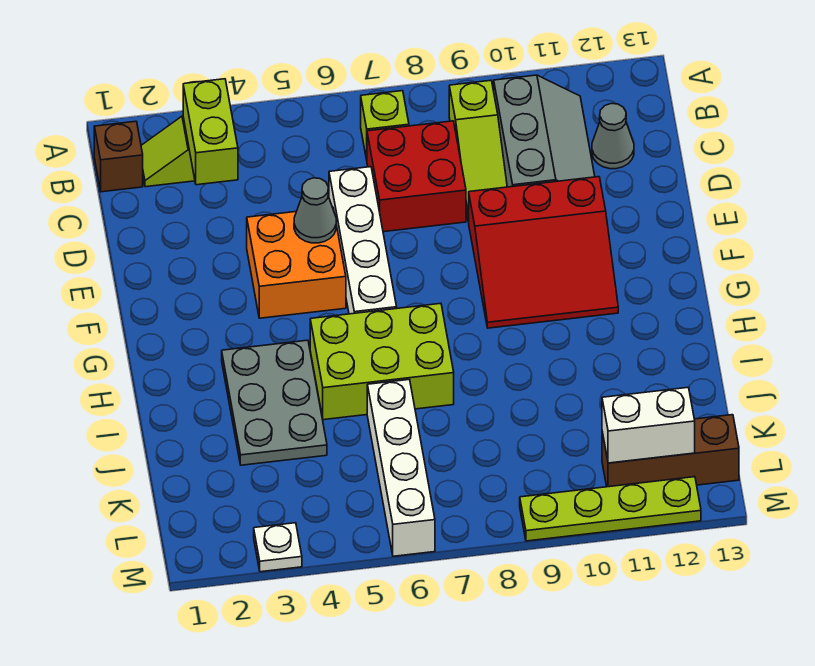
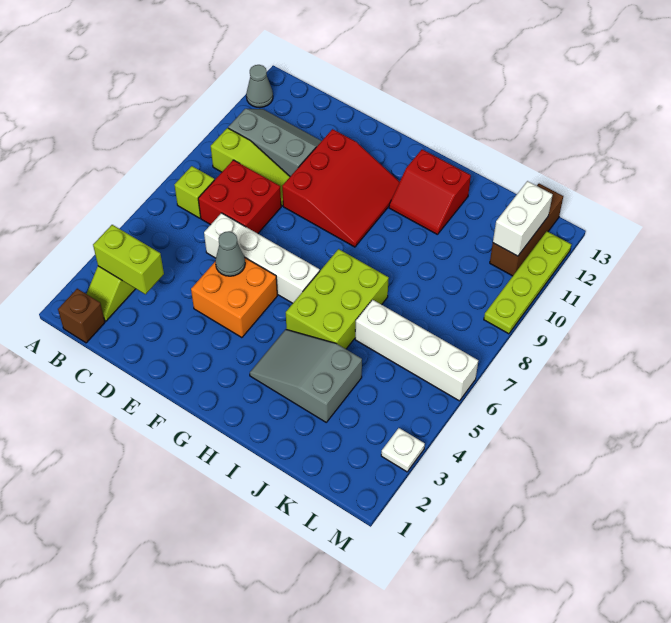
grey 1x1 cone [592,103,634,169] -> grey 1x1 cone moved to [246,65,273,108]
grey 2x3 plate [222,340,327,465] -> grey 2x3 slope [250,329,362,422]
none -> red 2x2 slope [389,149,471,235]

